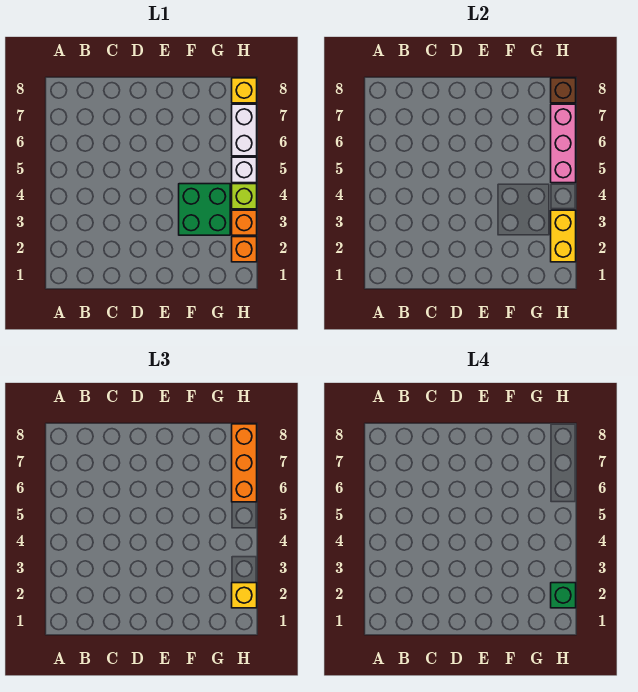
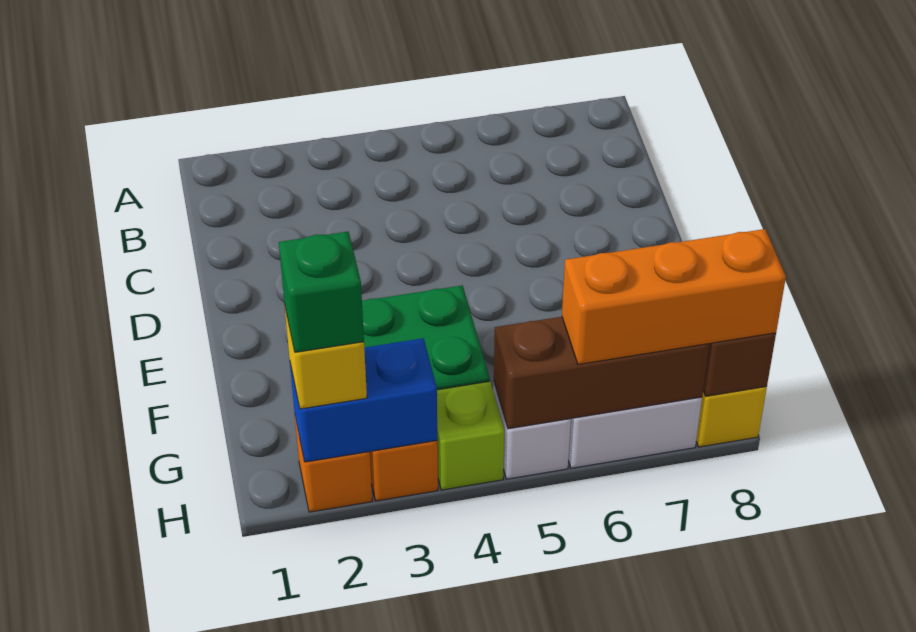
yellow 1x2 brick [551,210,576,262] -> blue 1x2 brick [290,338,437,462]
pink 1x3 brick [551,104,576,183] -> brown 1x3 brick [494,317,709,429]

